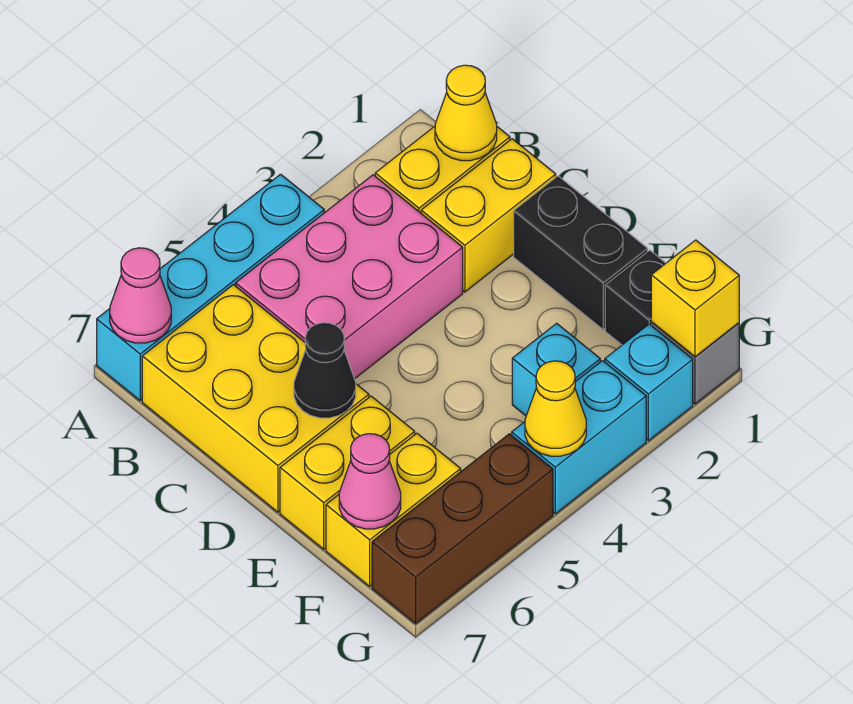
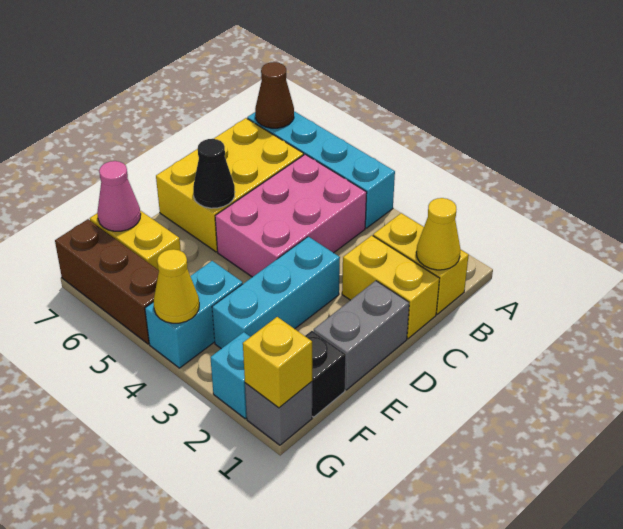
pink 1x1 cone [110,248,171,343] -> brown 1x1 cone [255,62,294,128]
pink 2x3 brick [236,175,463,379] -> pink 2x3 brick turned to [215,154,367,277]
black 1x2 brick [514,176,648,330] -> grey 1x2 brick [314,281,409,390]
yellow 1x2 brick [280,396,415,549] -> none
cyan 1x1 brick [512,323,600,416] -> cyan 1x3 brick [212,237,340,349]
cyan 1x2 brick [512,361,646,514] -> cyan 1x2 brick turned to [145,261,243,368]

